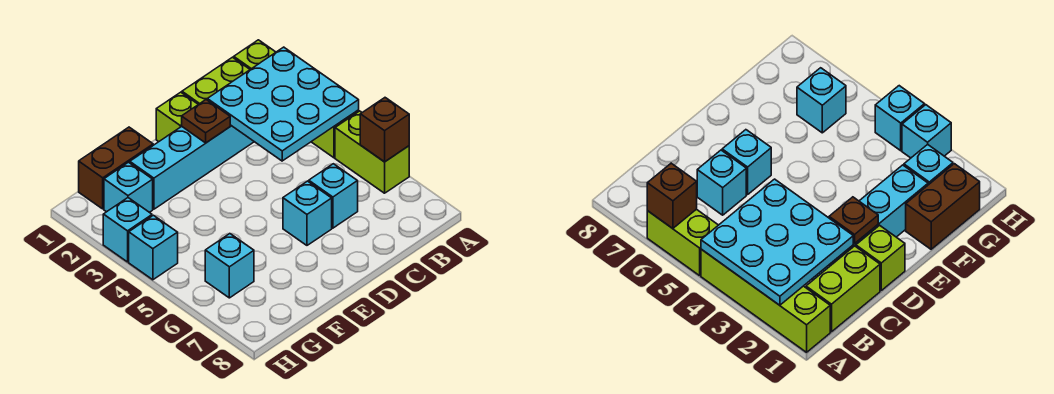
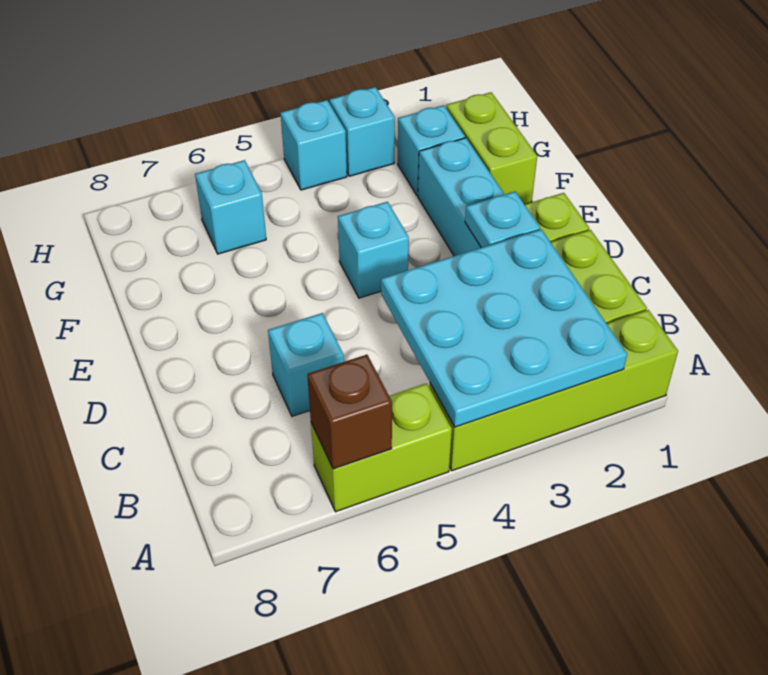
brown 1x1 plate [182,100,230,143] -> cyan 1x1 plate [465,192,540,248]
cyan 1x1 brick [283,181,332,245] -> cyan 1x1 brick moved to [338,202,409,298]
brown 1x2 brick [79,127,153,209] -> lime 1x2 brick [446,92,537,204]

